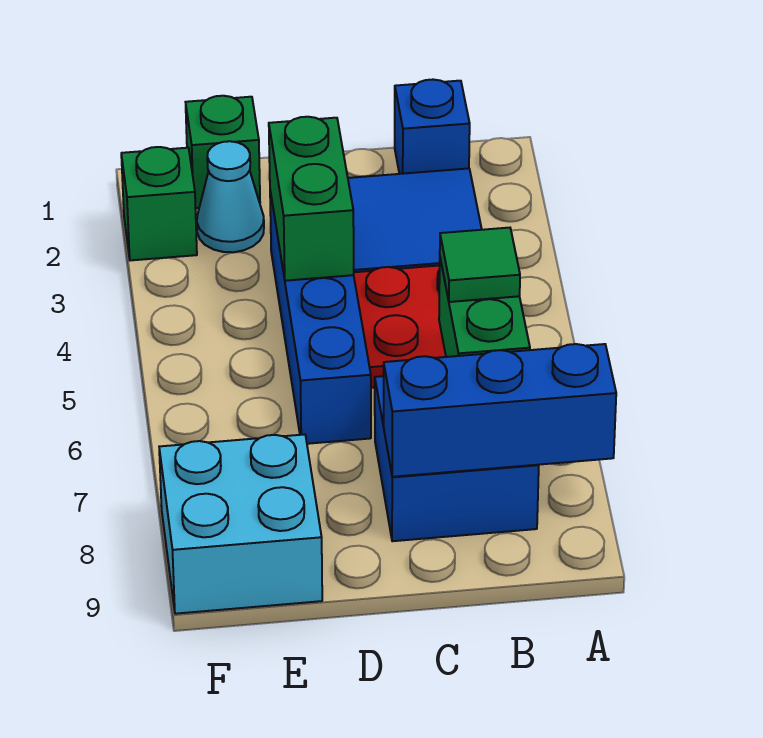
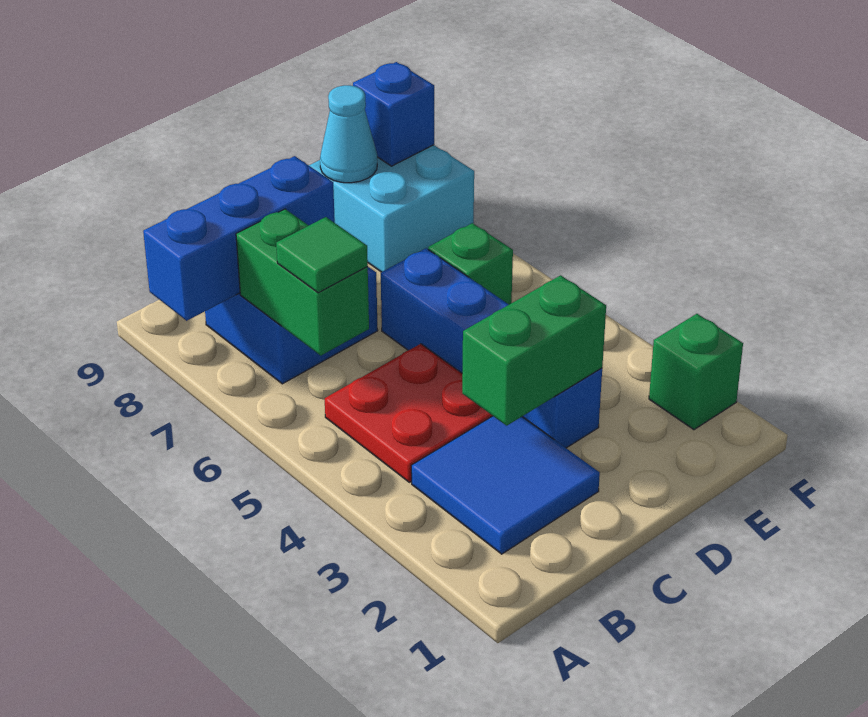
blue 1x1 brick [395,80,470,174] -> blue 1x1 brick moved to [353,62,434,166]
green 1x2 brick [269,117,354,281] -> green 1x2 brick turned to [462,275,606,426]
green 1x1 brick [186,96,260,208] -> green 1x1 brick moved to [428,223,513,304]
cyan 1x1 cone [197,141,264,252] -> cyan 1x1 cone moved to [320,85,377,183]

